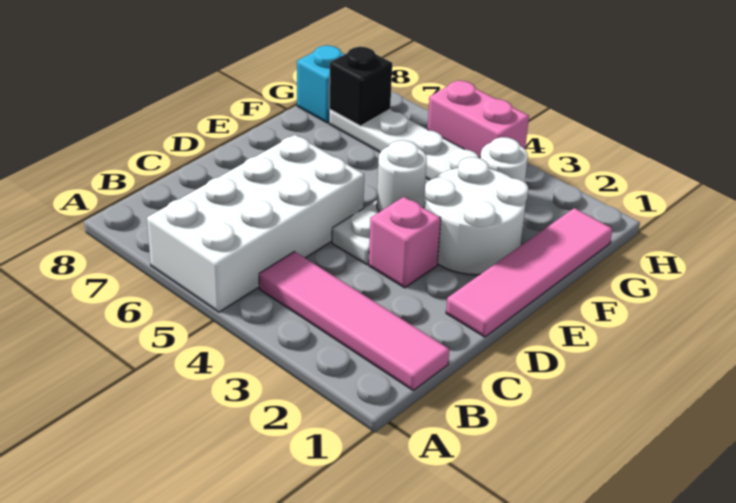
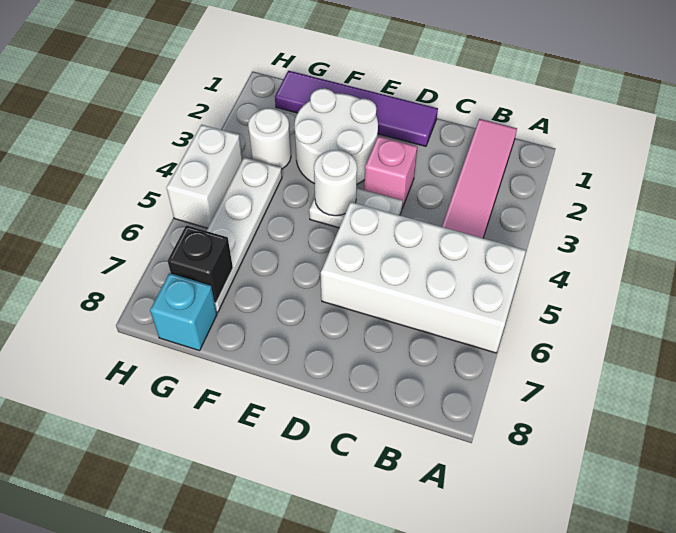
pink 1x4 tile [446,208,612,337] -> purple 1x4 tile [275,71,438,146]
pink 1x2 brick [427,80,529,157] -> white 1x2 brick [166,125,242,228]

